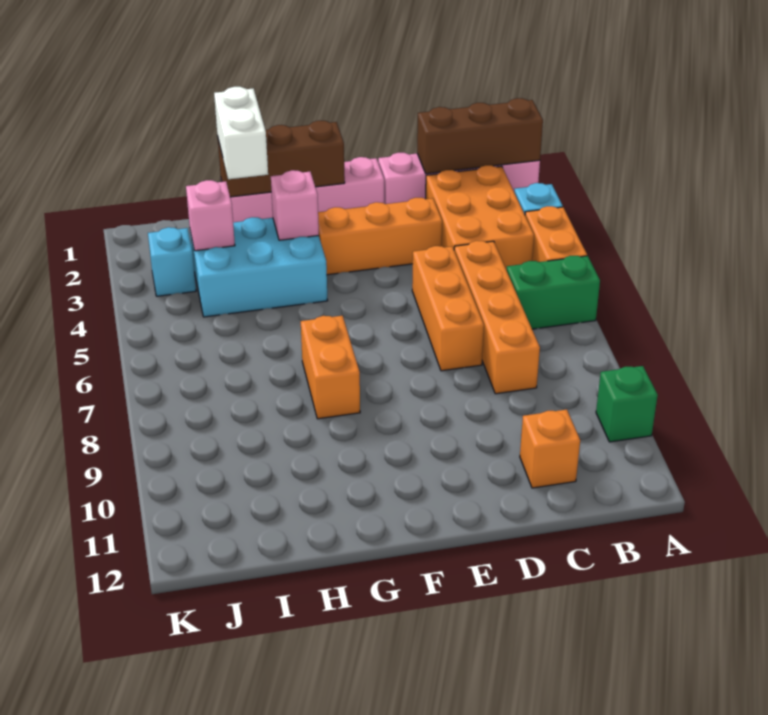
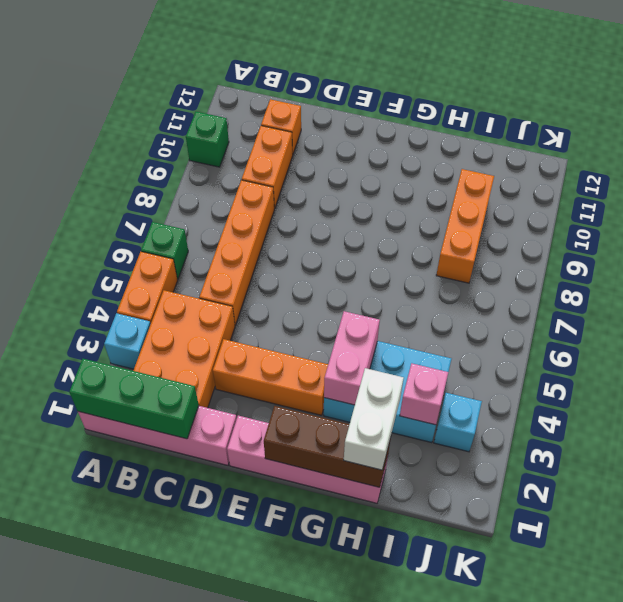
brown 1x3 brick [417,98,543,174] -> green 1x3 brick [69,359,199,439]
green 1x2 brick [507,256,600,329] -> green 1x1 brick [141,222,188,279]
orange 1x3 brick [412,246,484,371] -> orange 1x3 brick moved to [436,169,494,283]
pink 1x1 brick [271,170,319,240] -> pink 1x2 brick [324,311,380,405]
orange 1x2 brick [301,316,360,419] -> orange 1x2 brick moved to [242,126,293,209]

